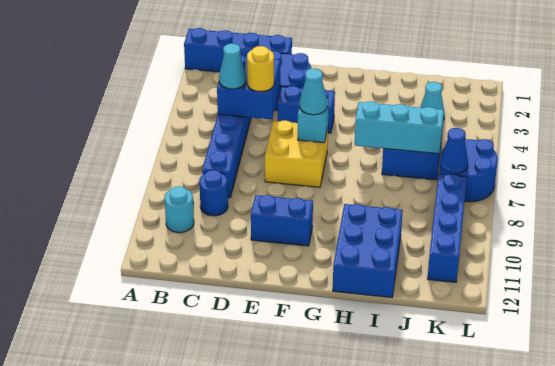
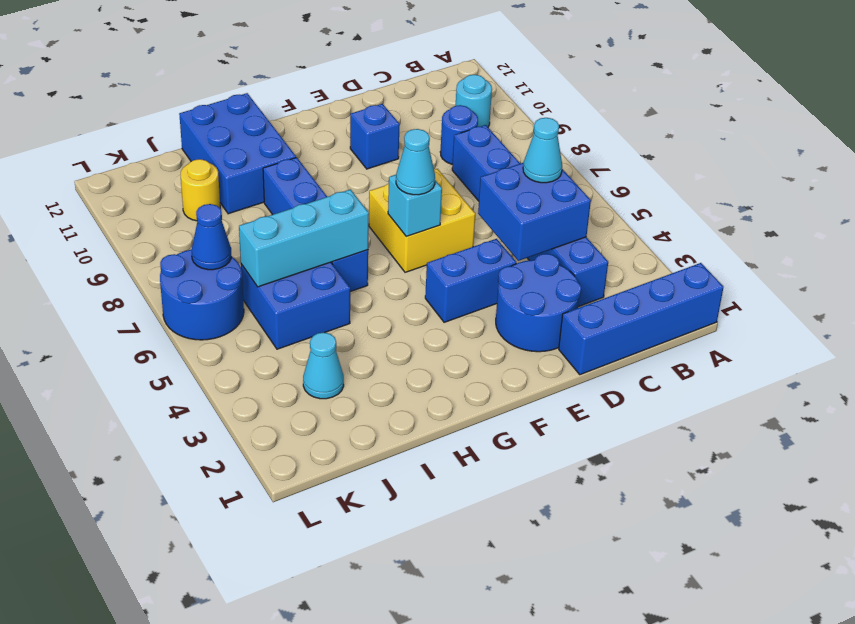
yellow 1x1 round brick [247,46,274,91] -> yellow 1x1 round brick moved to [181,159,220,221]
blue 1x2 brick [251,195,313,246] -> blue 1x1 brick [350,104,400,169]
blue 1x4 brick [427,174,467,282] -> blue 1x4 brick moved to [263,157,368,292]

